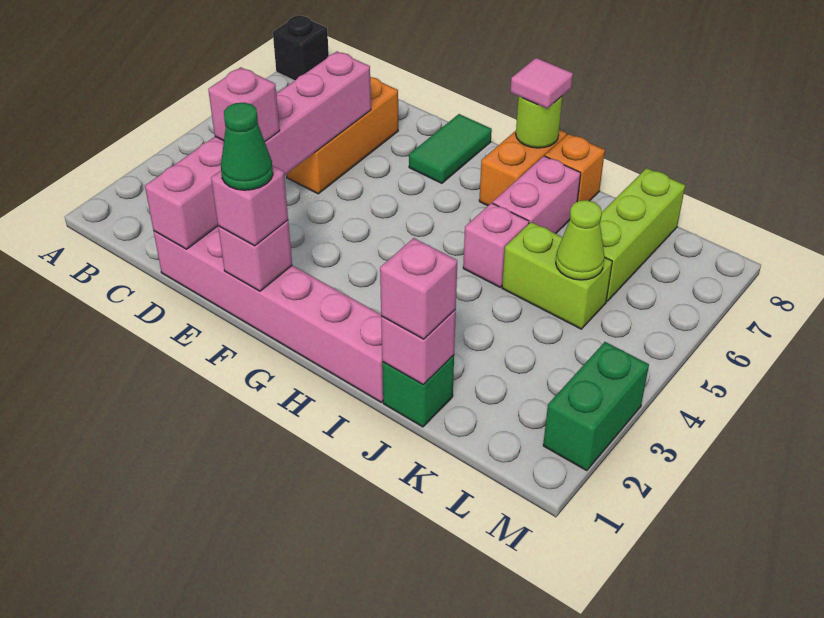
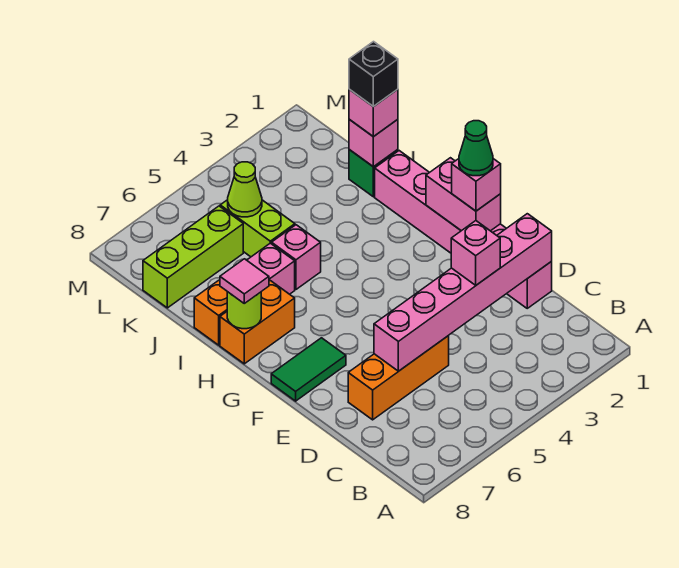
black 1x1 brick [273,15,329,81] -> black 1x1 brick moved to [349,42,398,107]
pink 1x1 brick [218,220,292,291] -> pink 1x2 brick [426,158,501,231]
green 1x2 brick [543,342,649,471] -> none

